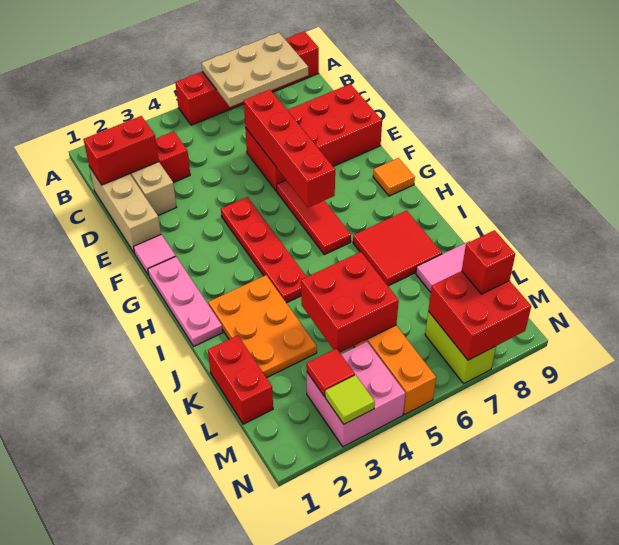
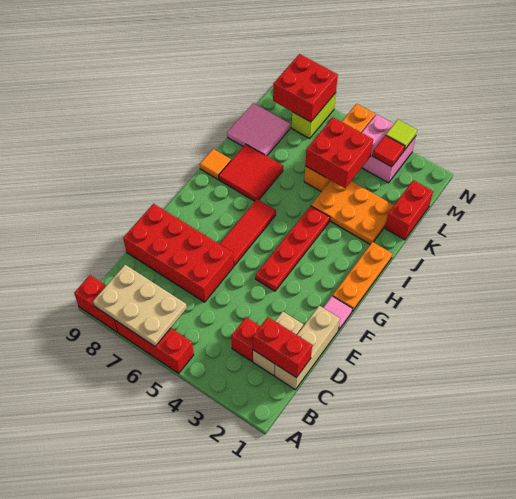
red 1x4 brick [244,90,335,208] -> none
pink 1x3 plate [148,257,223,346] -> orange 1x3 plate [333,242,392,311]
orange 1x1 tile [373,158,415,196] -> orange 1x1 tile moved to [200,149,231,179]
orange 2x3 plate [208,275,317,378] -> orange 2x3 plate turned to [311,181,394,244]
red 1x1 brick [462,230,515,294] -> none

